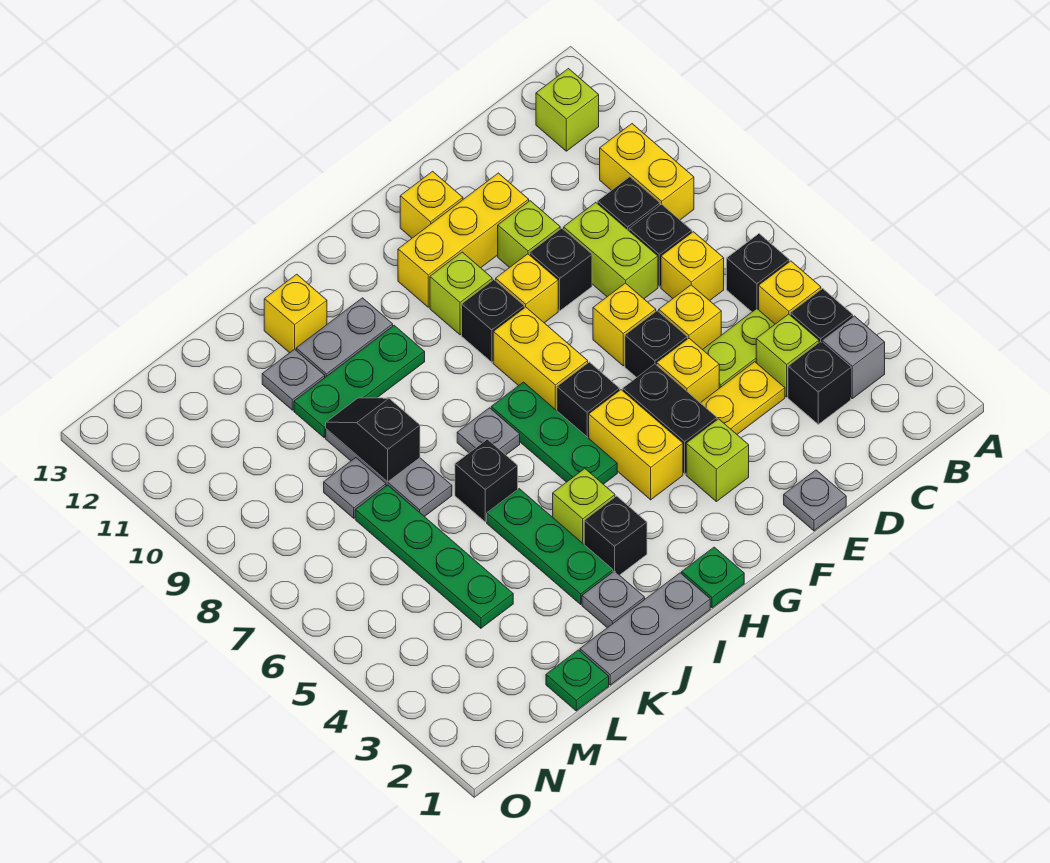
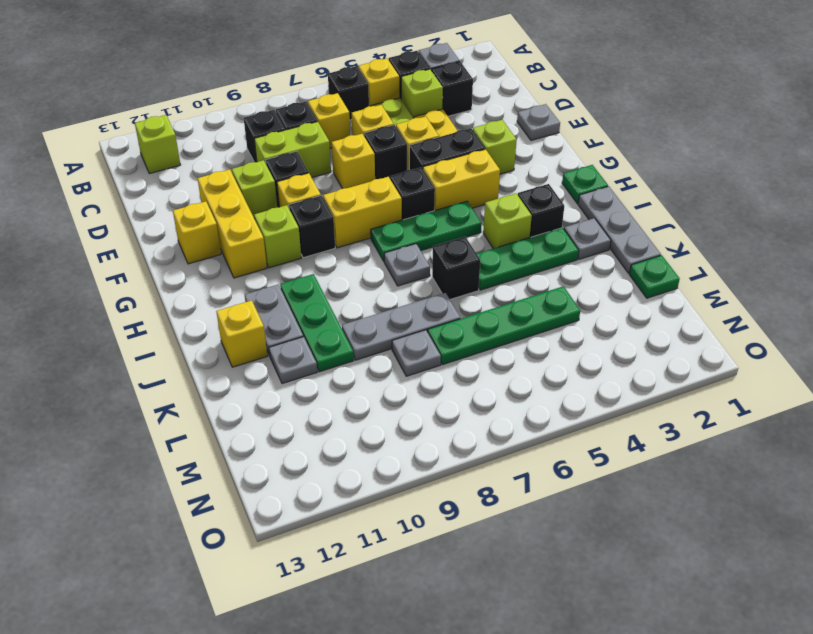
yellow 1x2 brick [600,124,694,220] -> none
black 1x2 slope [326,398,420,482] -> none

